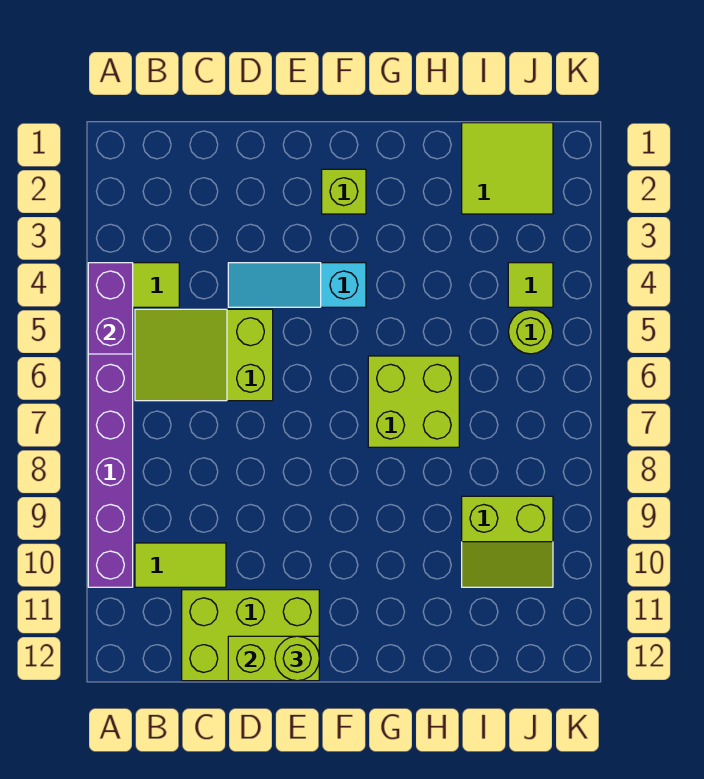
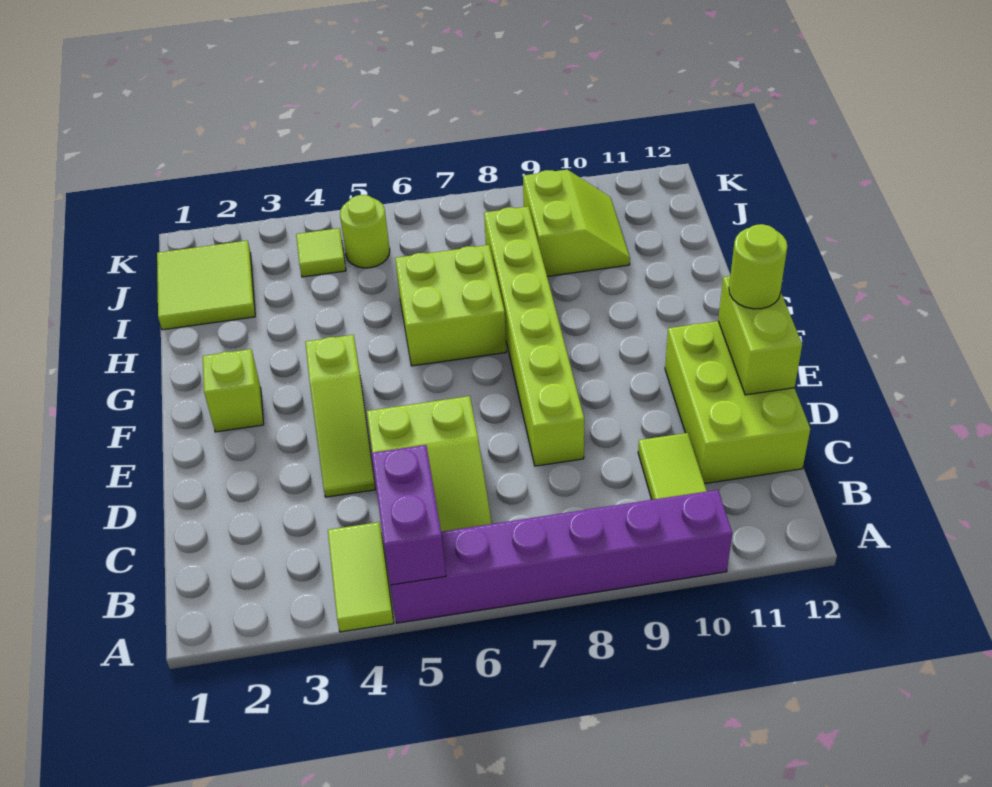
purple 1x2 brick [88,263,133,354] -> purple 1x2 brick turned to [372,445,446,585]
cyan 1x3 slope [228,263,366,307] -> lime 1x3 slope [305,335,376,497]
none -> lime 1x6 brick [484,207,584,466]

